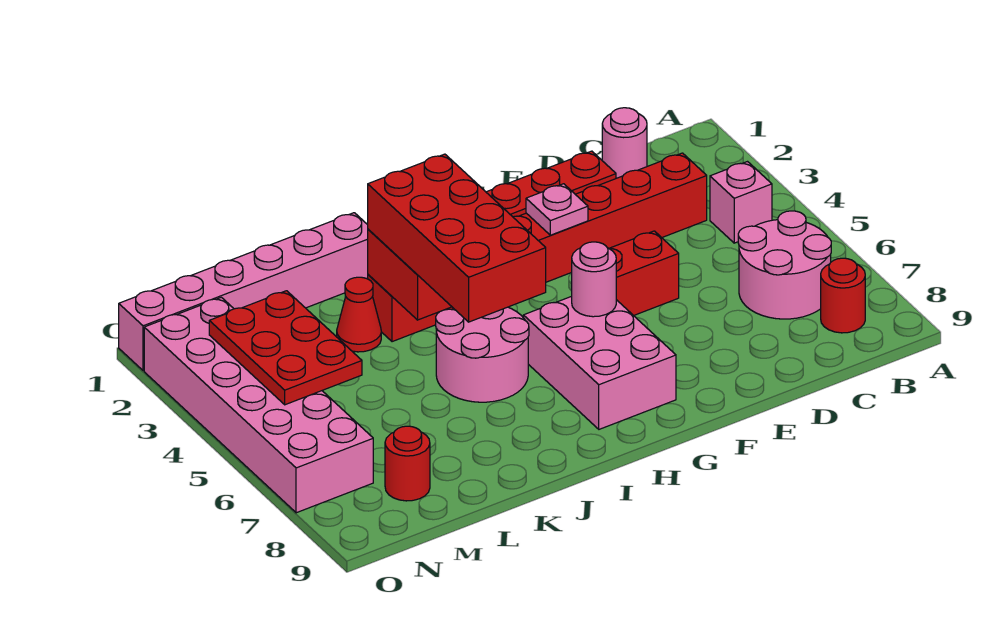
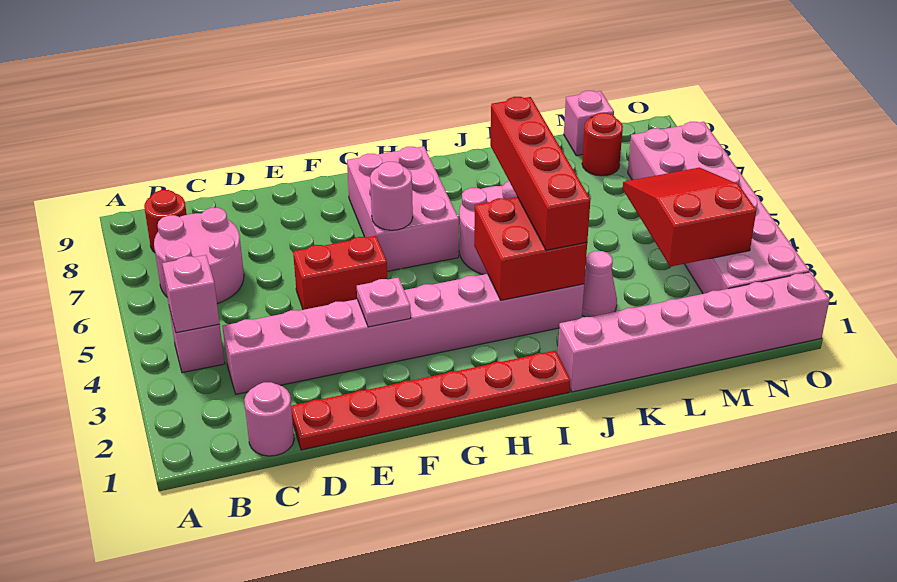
none -> pink 1x1 brick [162,255,220,333]
red 1x8 brick [368,153,707,342] -> pink 1x8 brick [222,274,584,394]
red 2x4 brick [368,154,546,322] -> red 1x4 brick [490,97,591,250]
red 1x1 cone [337,277,381,352] -> pink 1x1 cone [582,251,617,317]
red 2x3 plate [209,291,362,405] -> red 2x3 slope [623,168,756,267]
none -> pink 1x1 brick [564,91,614,156]

